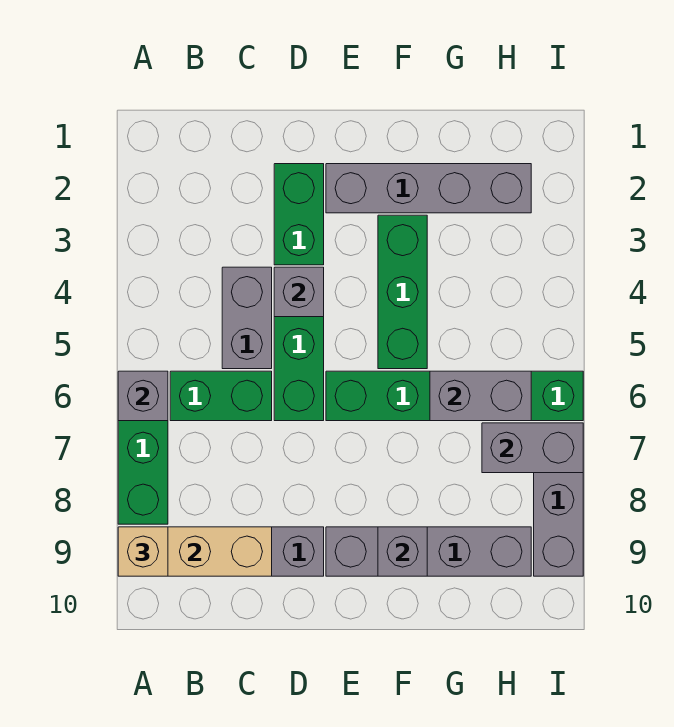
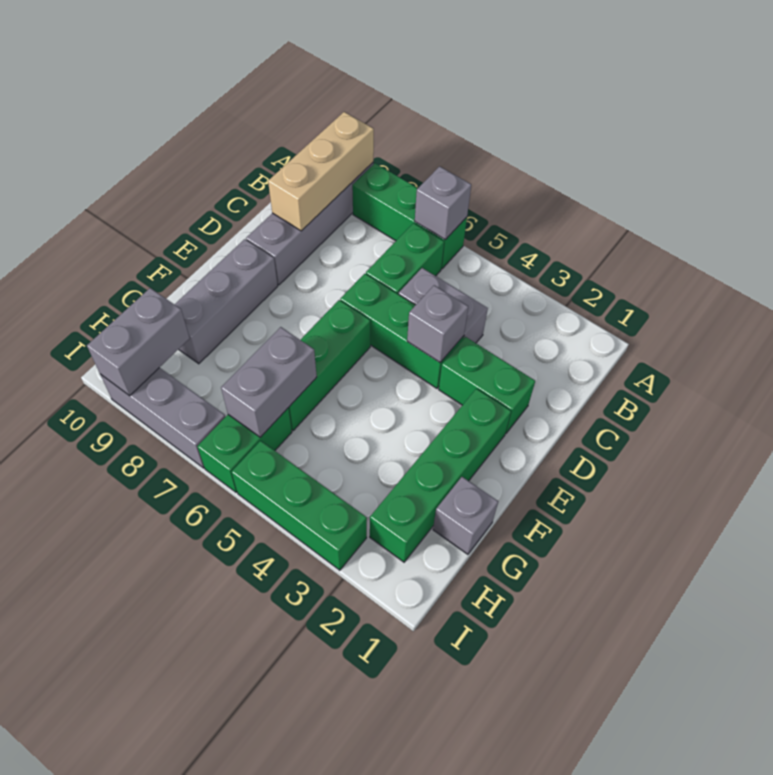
tan 1x1 brick [118,527,168,576] -> none
grey 1x4 brick [326,164,531,213] -> green 1x4 brick [370,389,511,562]
grey 1x4 brick [326,527,531,576] -> grey 1x3 brick [174,239,278,364]
green 1x3 brick [378,215,427,369] -> green 1x3 brick moved to [232,441,367,570]
grey 1x1 brick [378,527,427,576] -> grey 1x1 brick moved to [433,477,498,554]
grey 1x2 brick [482,423,583,473] -> grey 1x2 brick moved to [87,288,190,396]

